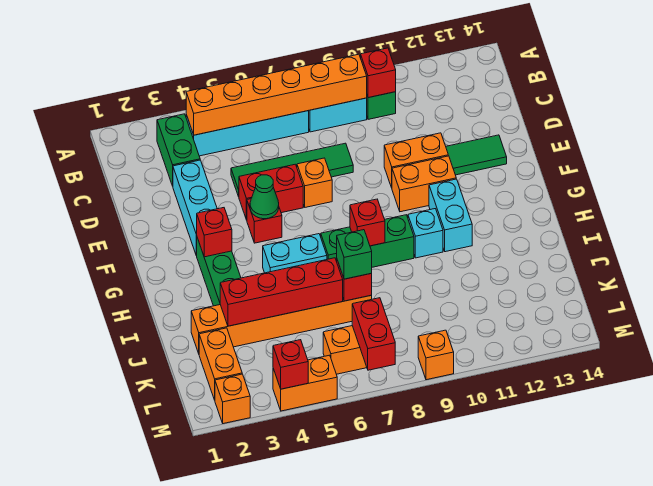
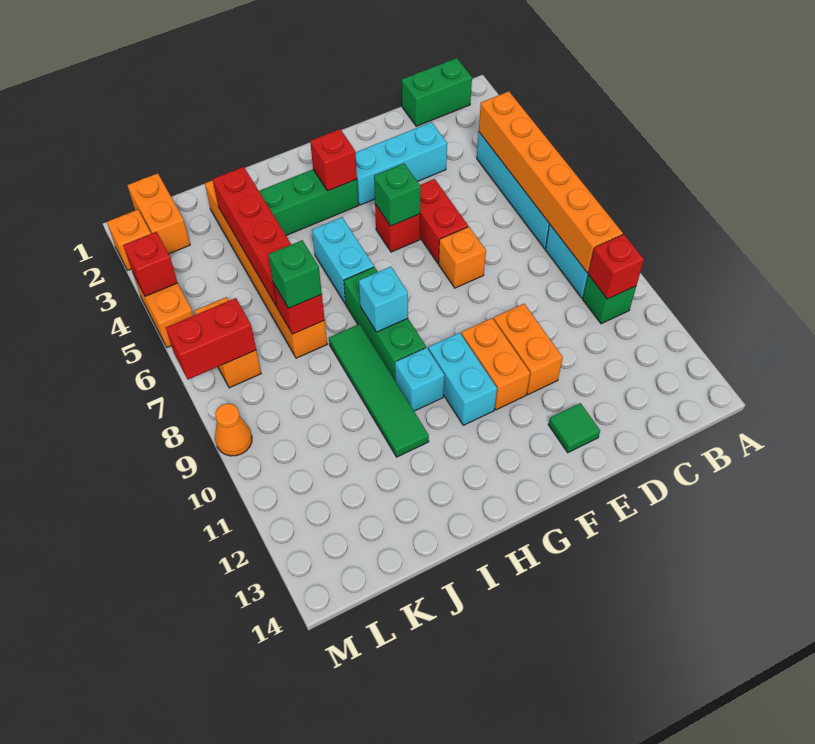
green 1x2 brick [157,114,200,186] -> green 1x2 brick moved to [402,58,472,126]
green 1x4 tile [231,143,353,197] -> green 1x4 tile moved to [329,324,429,457]
green 1x2 tile [446,135,507,175] -> green 1x1 tile [548,403,600,453]
green 1x1 cone [250,175,279,219] -> green 1x1 brick [374,163,421,226]
cyan 1x2 brick [429,179,472,252] -> cyan 1x2 brick turned to [428,333,497,425]
red 1x1 brick [350,199,385,246] -> cyan 1x1 brick [359,267,408,332]
orange 1x2 brick [199,328,242,400] -> orange 1x2 brick turned to [127,173,190,254]
orange 1x1 brick [418,330,454,380] -> orange 1x1 cone [215,403,252,456]

